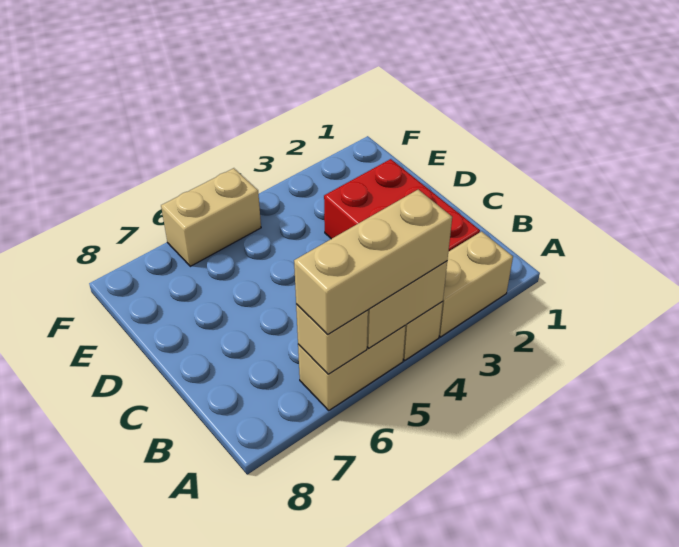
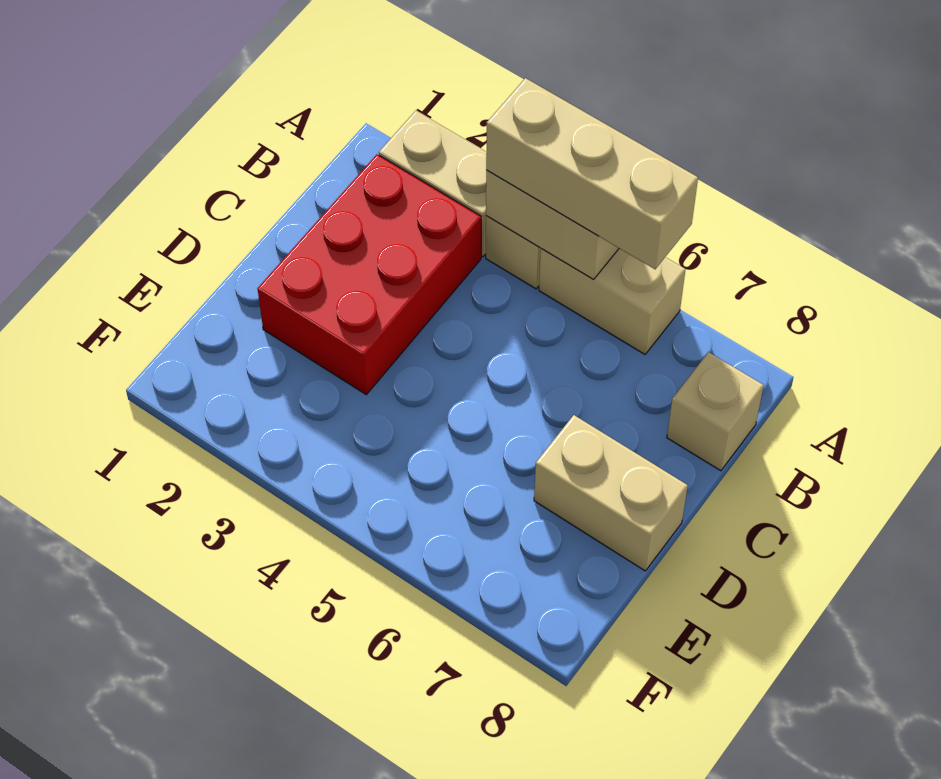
tan 1x1 brick [296,304,368,374] -> tan 1x1 brick moved to [667,352,764,471]
tan 1x2 brick [161,168,261,266] -> tan 1x2 brick moved to [534,415,688,571]

